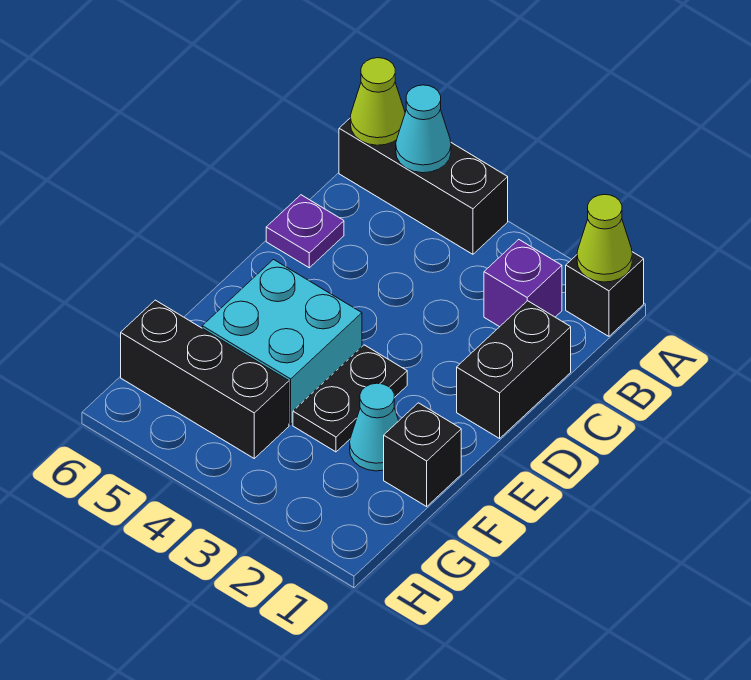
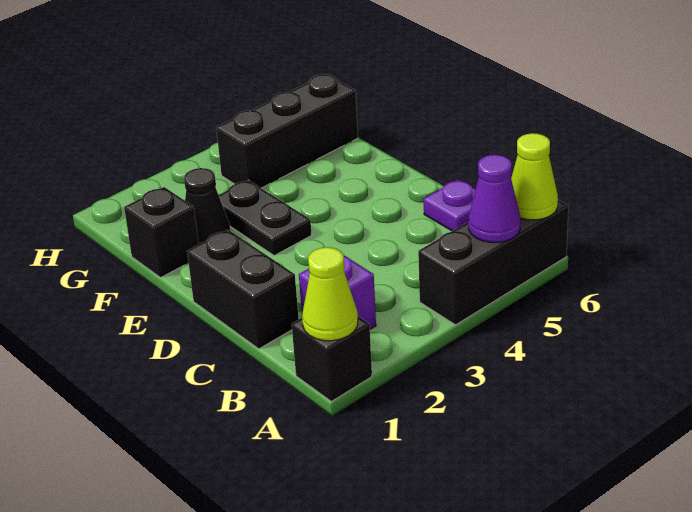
cyan 1x1 cone [396,85,451,173] -> purple 1x1 cone [469,155,520,242]
cyan 2x2 brick [202,260,362,424] -> none
cyan 1x1 cone [350,383,399,471] -> black 1x1 cone [184,168,230,244]

